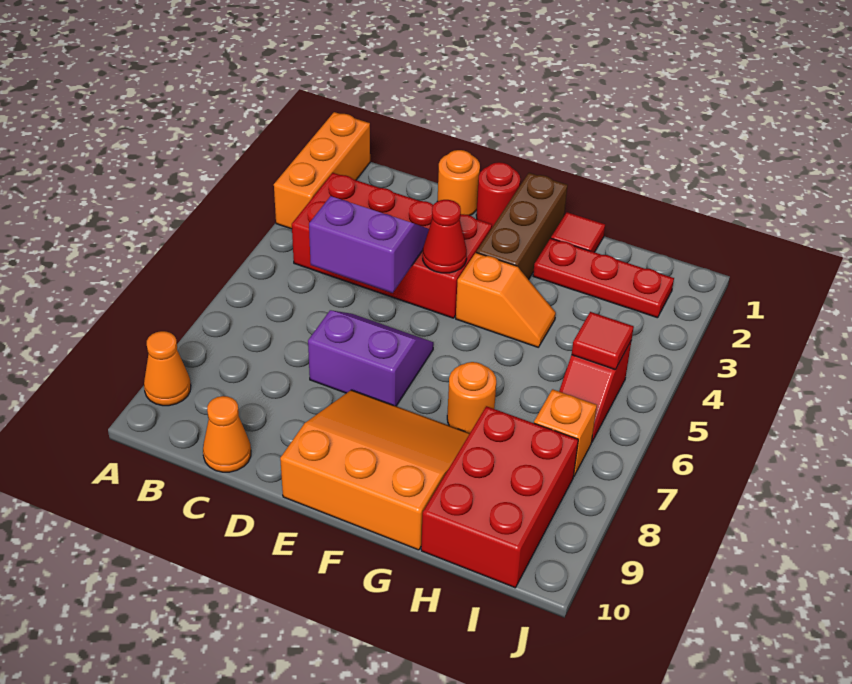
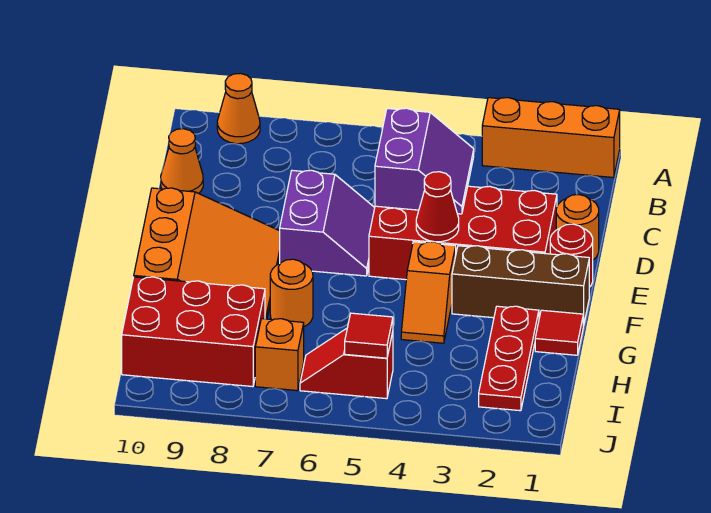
red 2x4 brick [292,173,492,318] -> red 2x4 brick turned to [369,186,557,280]

